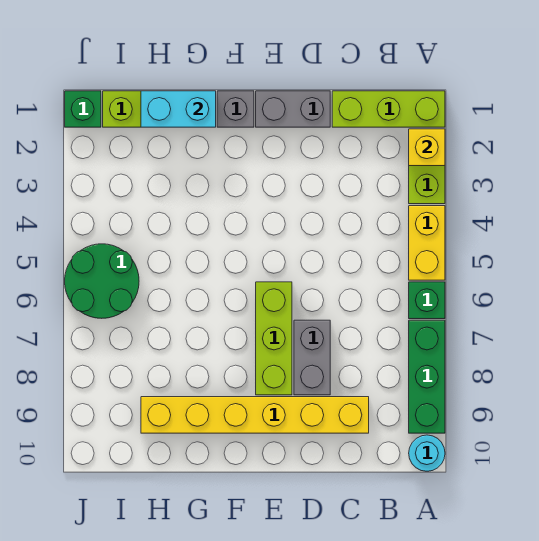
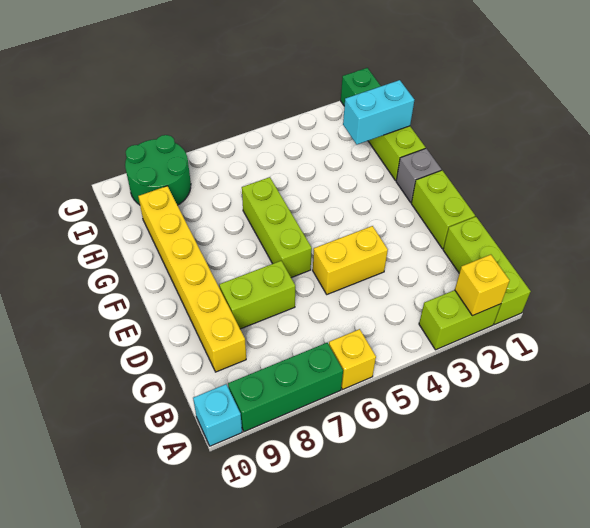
yellow 1x2 brick [409,206,445,280] -> yellow 1x2 brick moved to [313,226,388,294]
green 1x1 brick [409,282,445,319] -> yellow 1x1 brick [329,329,376,390]
cyan 1x1 round brick [409,435,445,471] -> cyan 1x1 brick [193,384,242,446]
grey 1x2 brick [256,91,330,127] -> lime 1x2 brick [411,170,475,249]
grey 1x2 brick [294,320,330,395] -> lime 1x2 brick [219,261,295,329]
lime 1x3 brick [256,282,292,395] -> lime 1x3 brick turned to [242,177,312,278]
cyan 1x2 brick [141,91,216,127] -> cyan 1x2 brick turned to [343,80,414,144]
green 2x2 round brick [65,244,139,318] -> green 2x2 round brick moved to [125,135,191,205]

